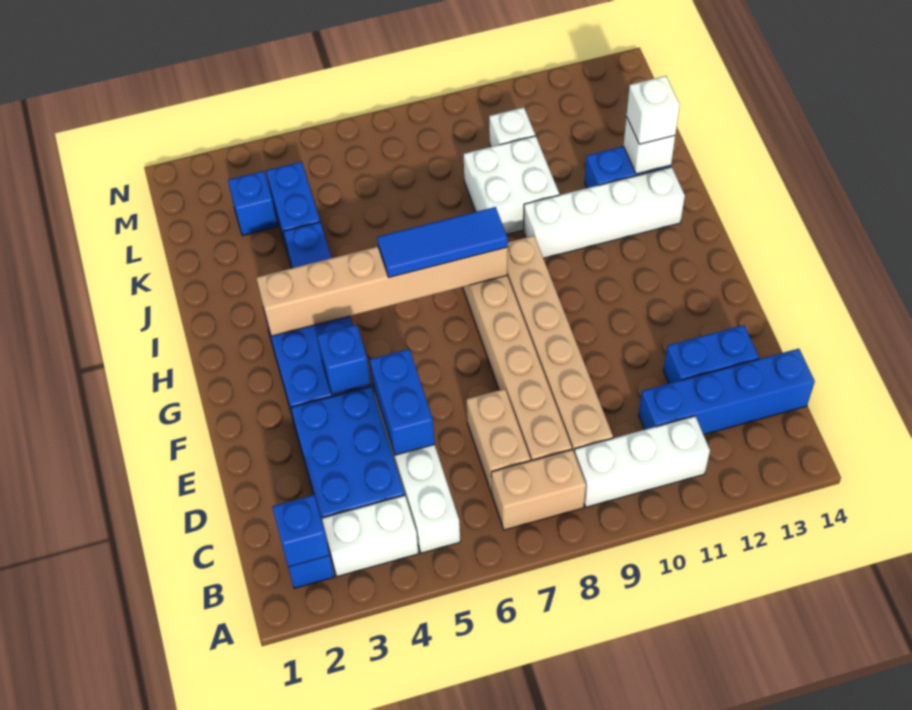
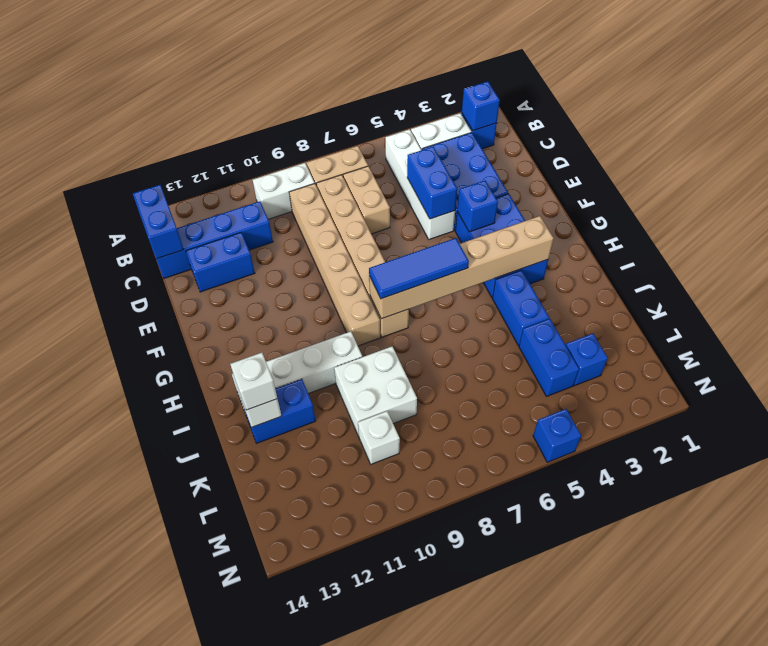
white 1x3 brick [574,416,710,507] -> white 1x2 brick [253,163,315,219]
none -> blue 1x2 brick [133,185,184,259]
none -> blue 1x1 brick [533,409,581,462]

